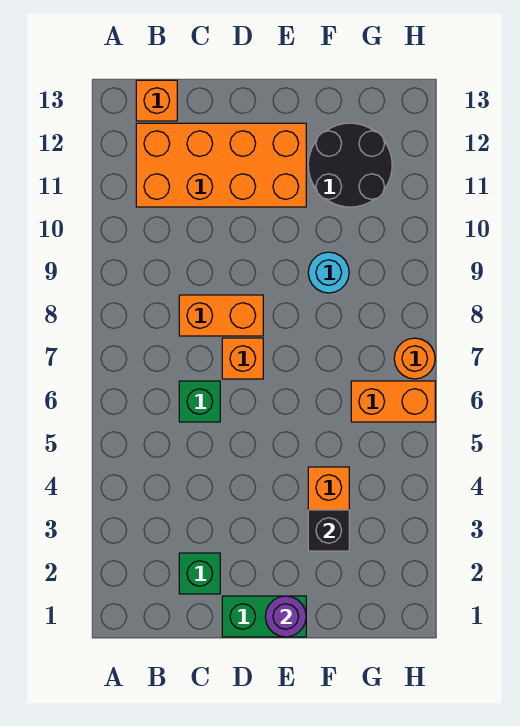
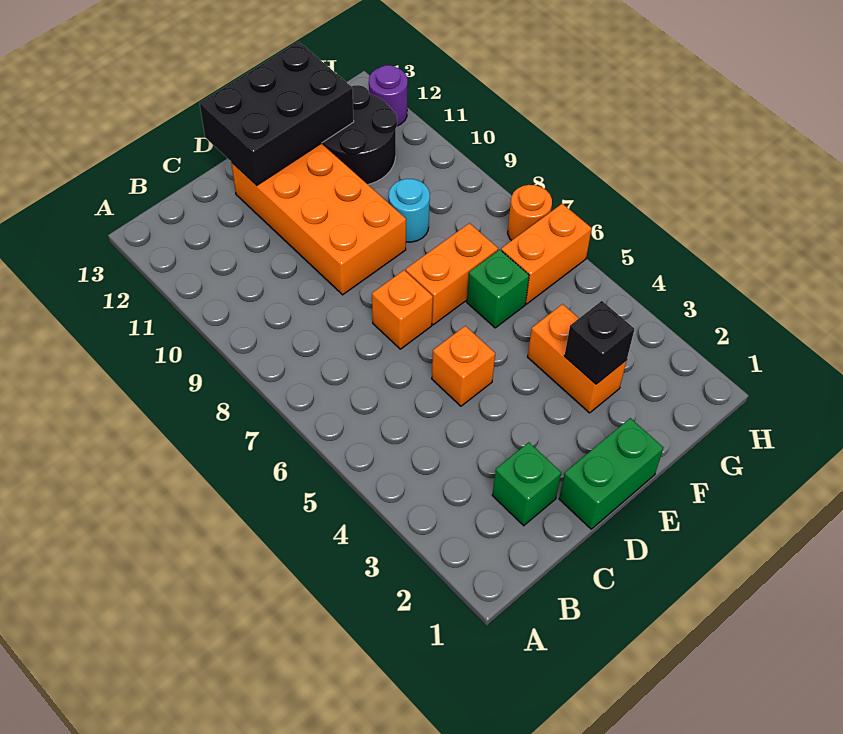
orange 2x4 brick [136,123,306,207] -> orange 2x4 brick turned to [231,143,406,295]
orange 1x1 brick [136,80,177,121] -> orange 1x1 brick moved to [432,326,495,406]
green 1x1 brick [179,381,220,422] -> green 1x1 brick moved to [467,250,529,328]
orange 1x2 brick [179,295,263,336] -> orange 1x2 brick moved to [406,223,498,325]
none -> black 2x3 brick [200,42,354,185]
purple 1x1 round brick [265,596,306,637] -> purple 1x1 round brick moved to [369,65,408,126]

